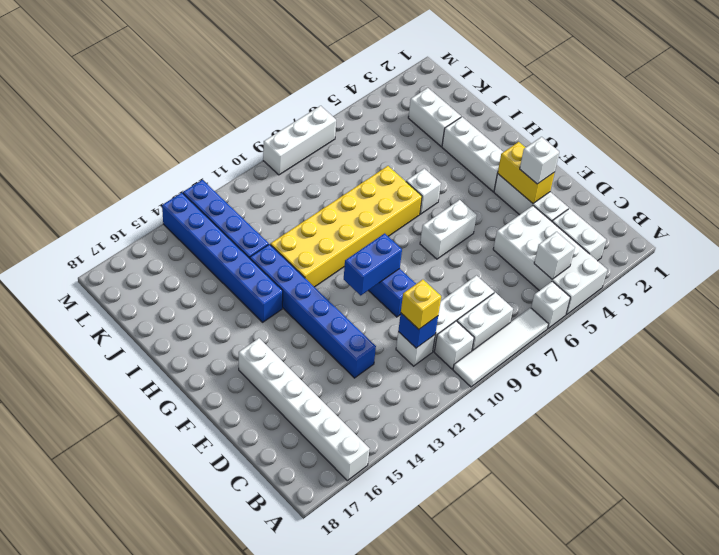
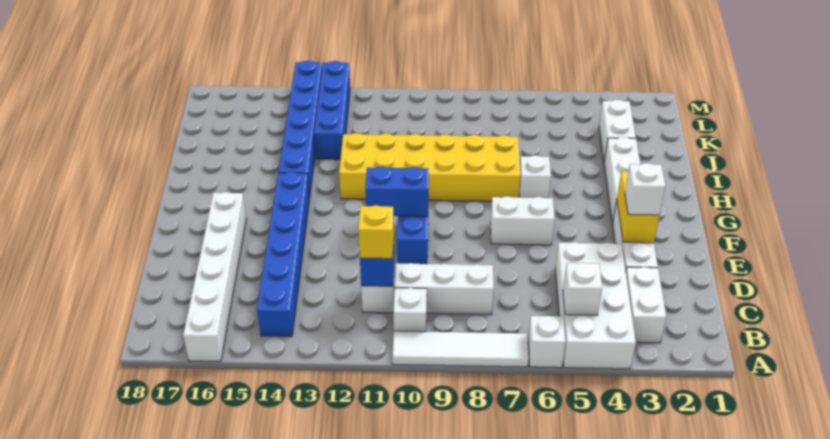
white 1x2 brick [457,292,513,351] -> none
blue 1x6 brick [250,244,376,378] -> blue 1x6 brick moved to [257,172,309,336]
white 1x3 brick [263,106,336,175] -> none

